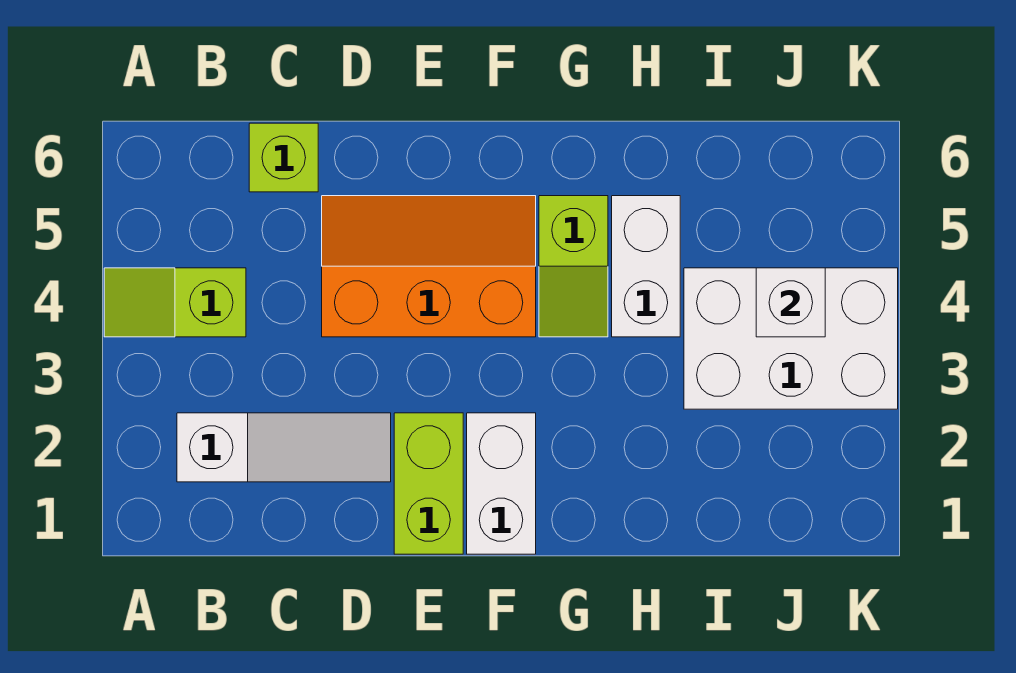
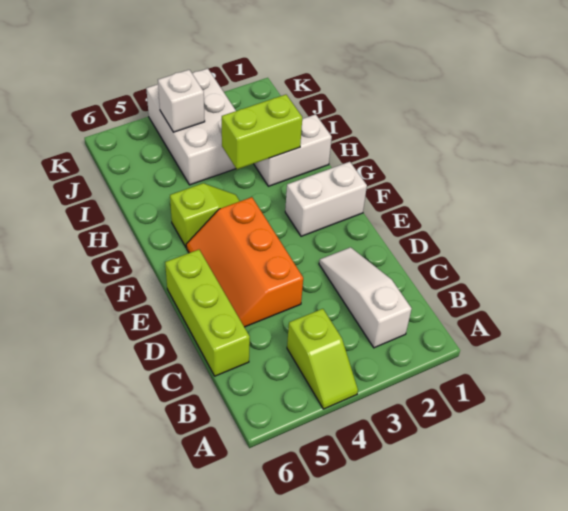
lime 1x1 brick [249,123,318,192] -> lime 1x3 brick [165,250,250,376]
lime 1x2 brick [394,413,463,554] -> lime 1x2 brick moved to [222,95,302,169]
white 1x2 brick [612,196,680,337] -> white 1x2 brick moved to [254,114,332,186]

